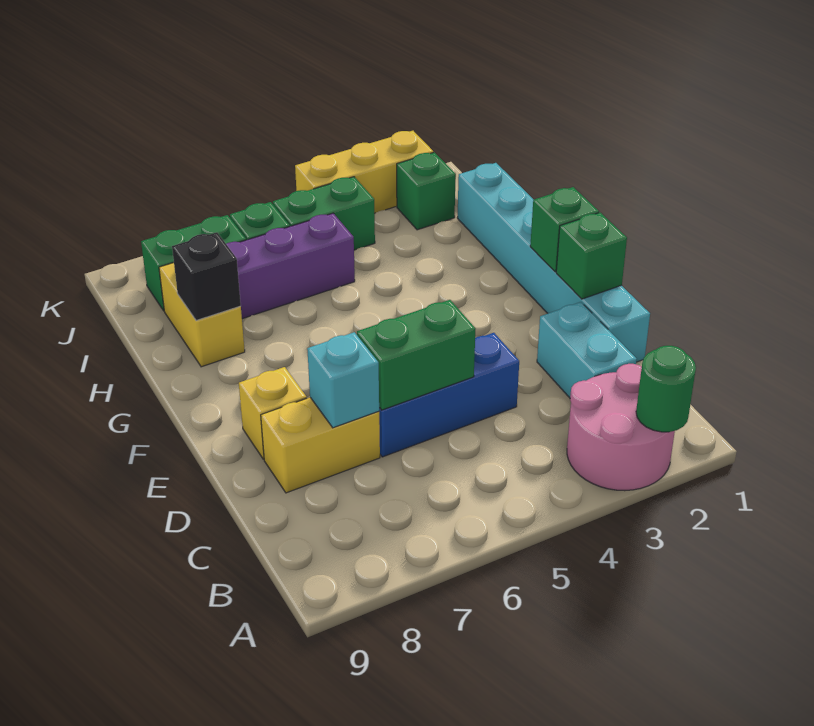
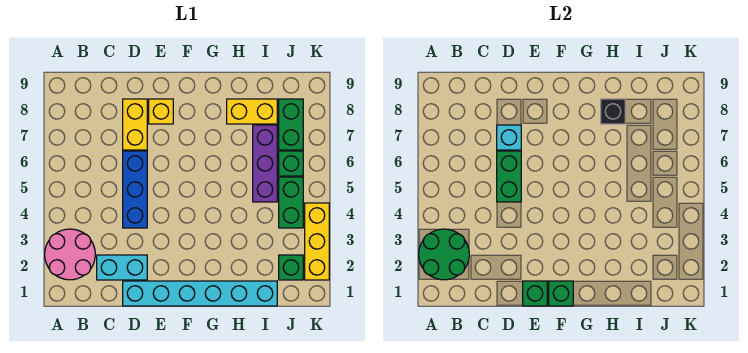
green 1x1 round brick [636,346,696,432] -> green 2x2 round brick [419,229,469,280]

